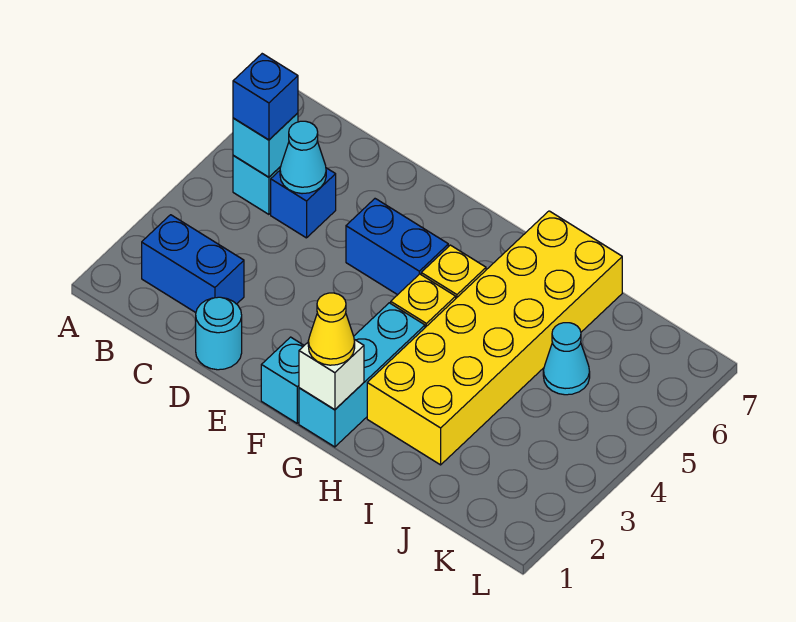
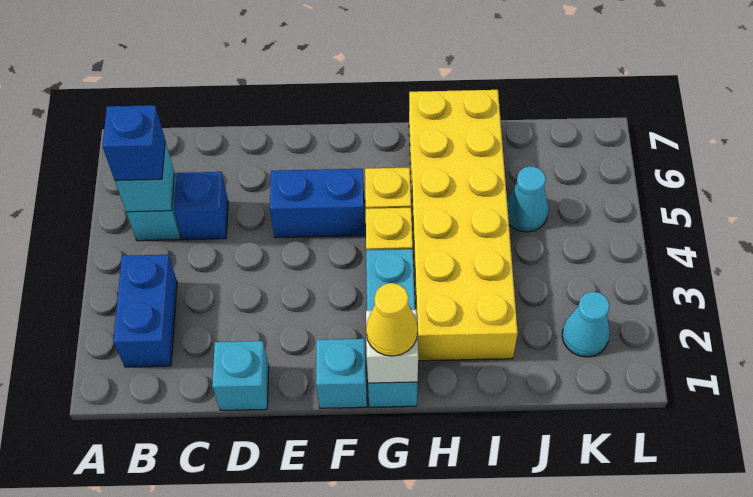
blue 1x2 brick [142,215,244,313] -> blue 1x2 brick turned to [113,255,177,367]
cyan 1x1 cone [280,121,326,194] -> cyan 1x1 cone moved to [562,292,610,357]
cyan 1x1 round brick [196,297,242,370] -> cyan 1x1 brick [212,341,269,410]

